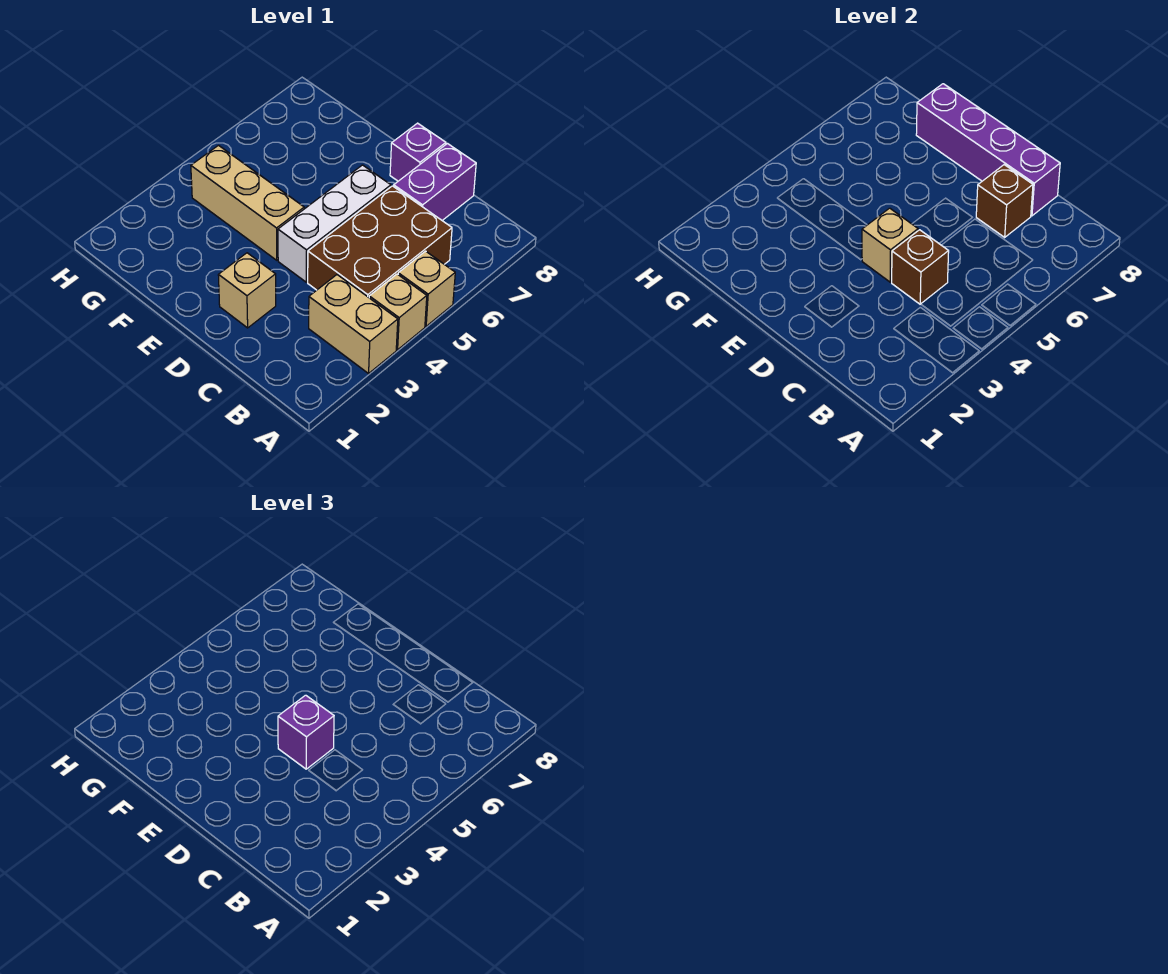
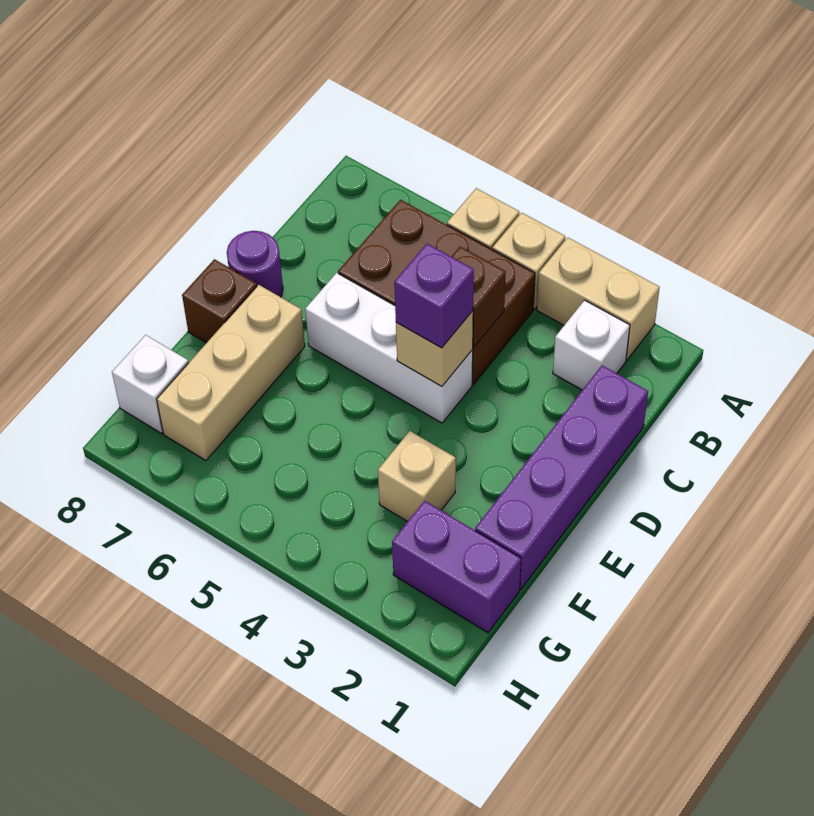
tan 1x2 brick [309,275,398,373] -> tan 1x2 brick turned to [537,238,660,360]
none -> white 1x1 brick [553,300,630,390]
purple 1x2 brick [394,144,476,220] -> purple 1x2 brick moved to [392,501,521,633]
brown 1x1 brick [976,165,1033,237] -> brown 1x1 brick moved to [182,259,257,343]
purple 1x4 brick [916,84,1060,216] -> purple 1x4 brick moved to [475,365,648,589]
tan 1x1 brick [218,253,276,328] -> tan 1x1 brick moved to [378,431,456,522]
purple 1x1 brick [390,123,446,181] -> purple 1x1 round brick [227,231,283,297]
tan 1x3 brick [191,146,304,260] -> tan 1x3 brick moved to [157,285,305,461]
none -> white 1x1 brick [112,335,189,433]

